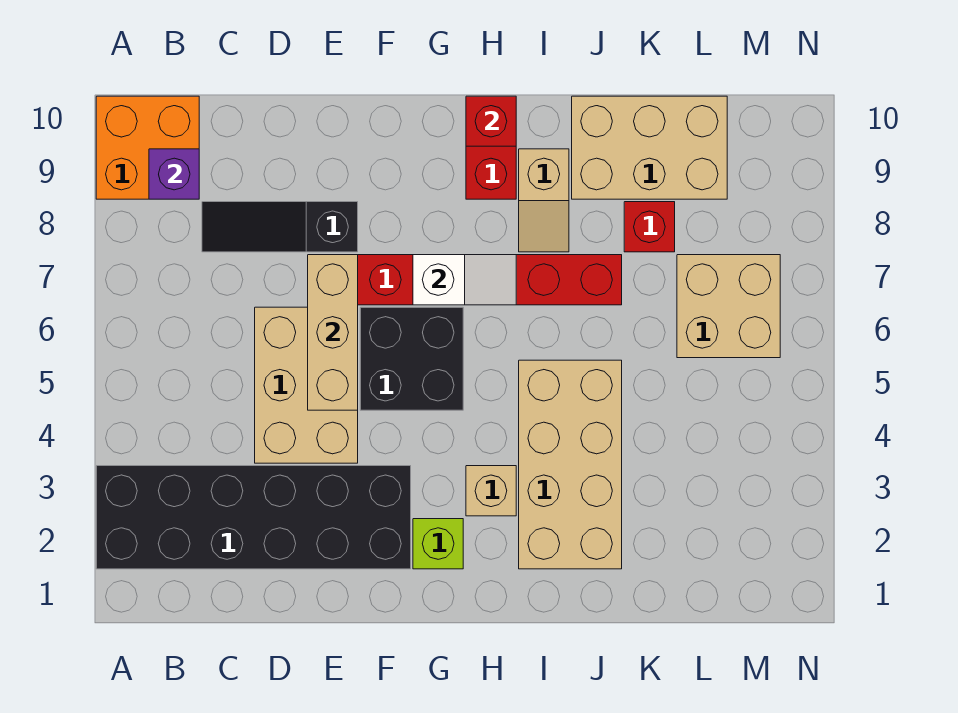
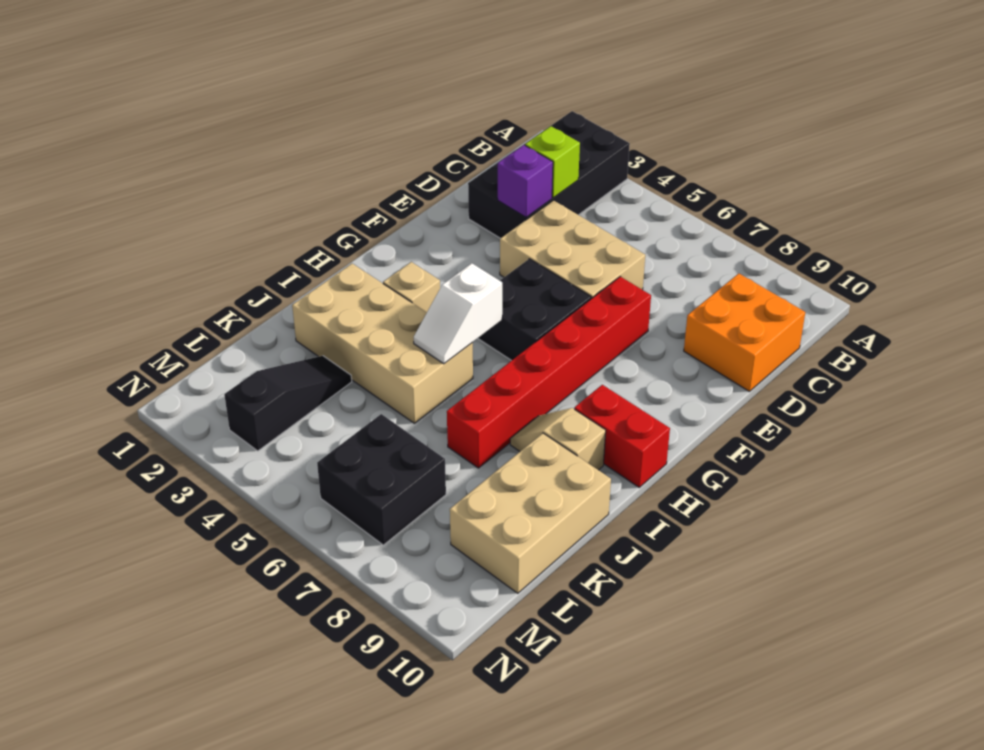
black 2x6 brick [96,466,411,569] -> black 2x4 brick [468,111,630,238]
orange 2x2 brick [96,96,199,199] -> orange 2x2 brick moved to [684,274,805,391]
purple 1x1 brick [149,149,199,199] -> purple 1x1 brick moved to [498,145,553,217]
black 1x3 slope [202,202,358,252] -> black 1x3 slope moved to [224,356,352,451]
tan 1x3 brick [308,255,358,410] -> none
lime 1x1 brick [413,519,463,569] -> lime 1x1 brick moved to [525,126,580,198]
white 1x2 slope [413,255,516,305] -> white 1x2 slope moved to [414,263,502,364]
red 1x1 brick [466,96,516,146] -> none
red 1x1 brick [624,202,675,252] -> none
tan 2x2 brick [677,255,780,358] -> black 2x2 brick [317,414,446,545]

